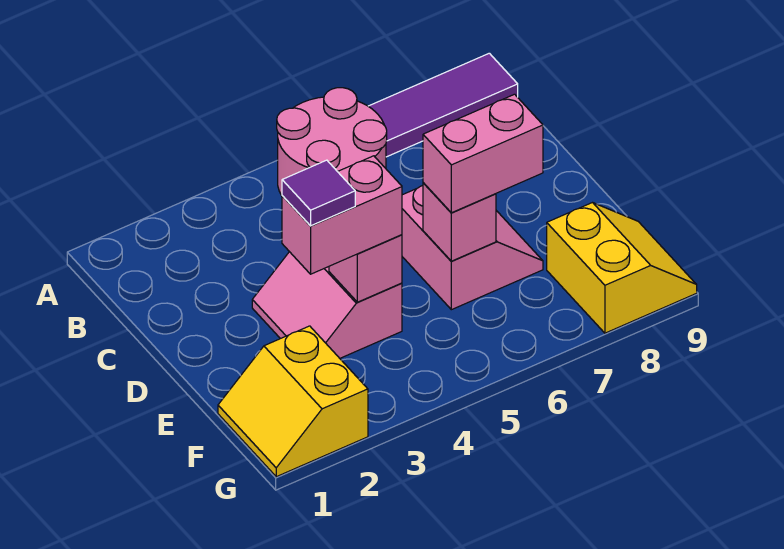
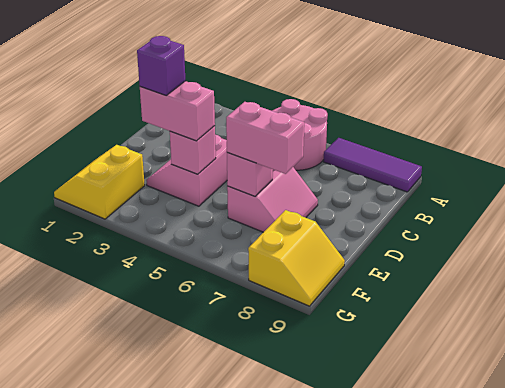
purple 1x1 tile [282,160,355,226] -> purple 1x1 brick [137,36,185,95]

